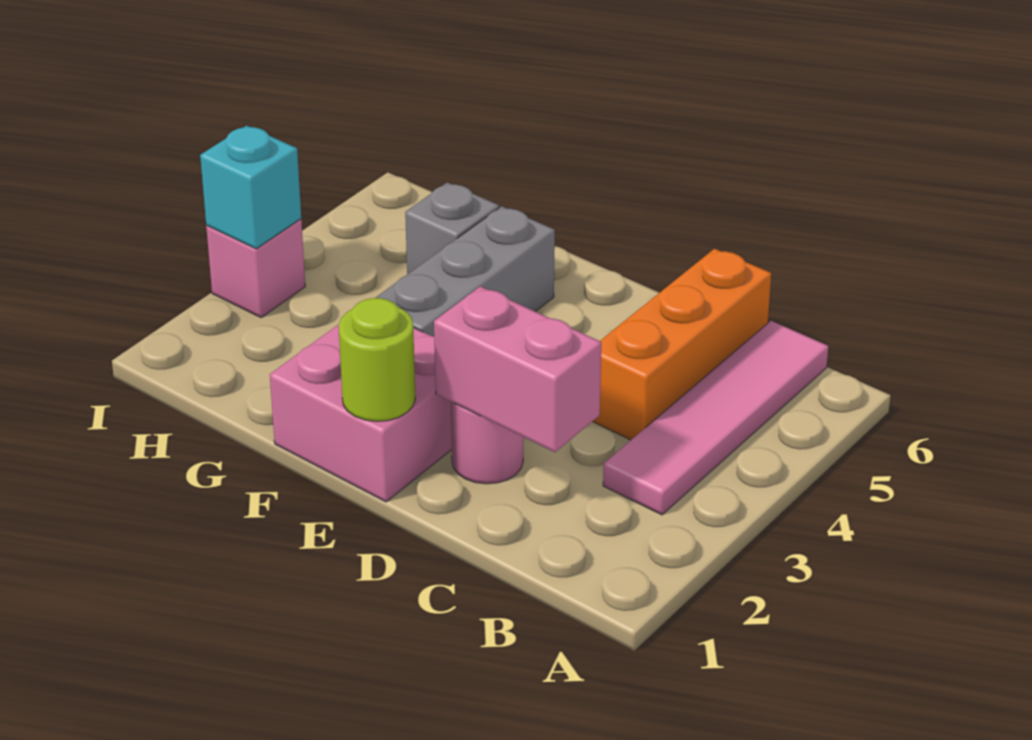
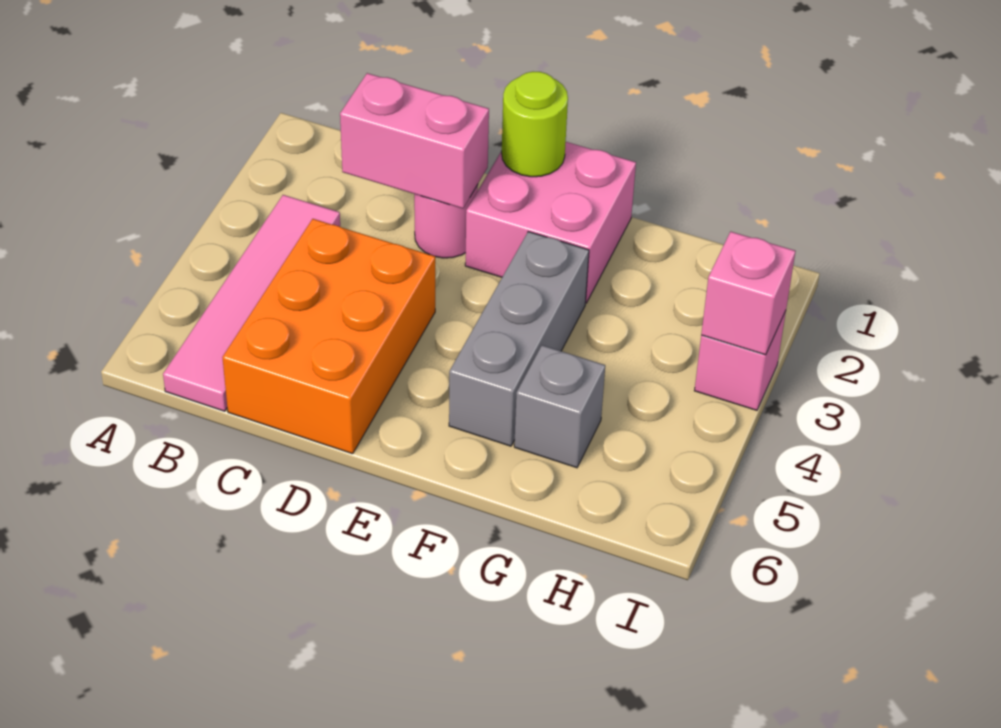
orange 1x3 brick [592,249,771,440] -> orange 2x3 brick [222,219,435,454]
cyan 1x1 brick [200,126,301,249] -> pink 1x1 brick [701,232,795,355]

